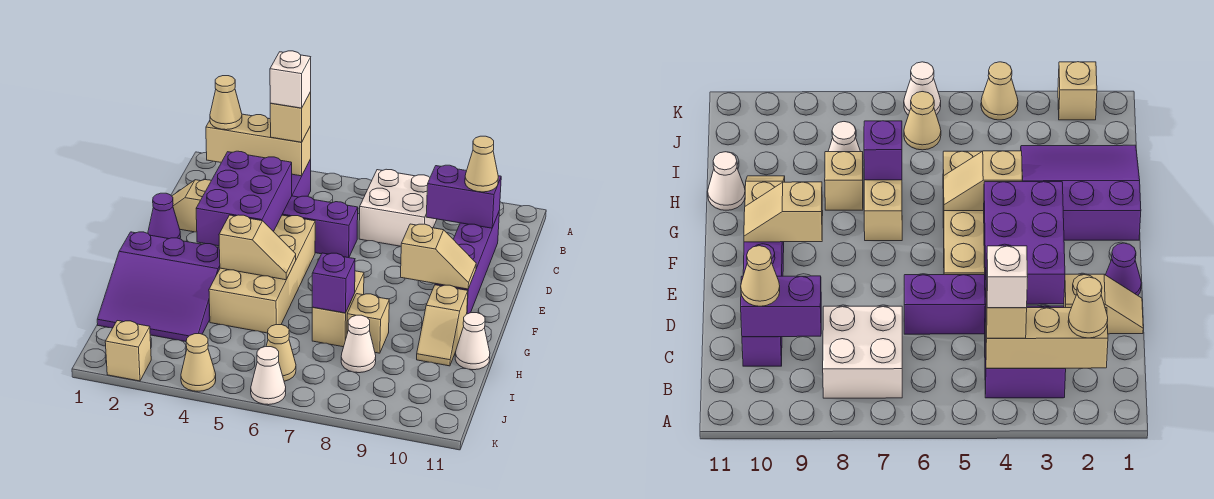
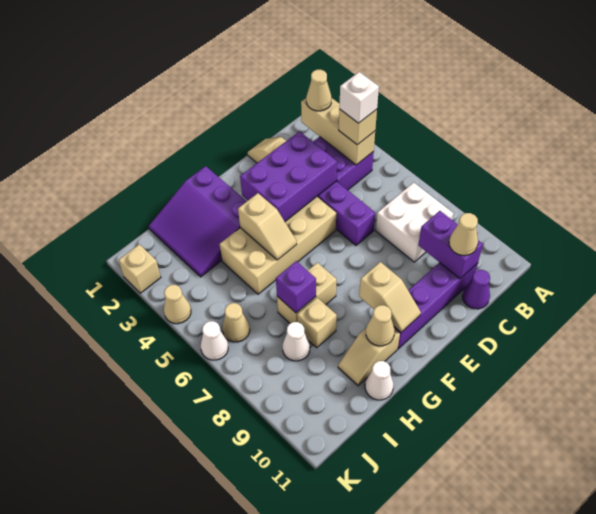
purple 1x1 cone [148,193,181,239] -> purple 1x1 cone moved to [462,270,490,309]
none -> tan 1x1 cone [366,305,395,346]

